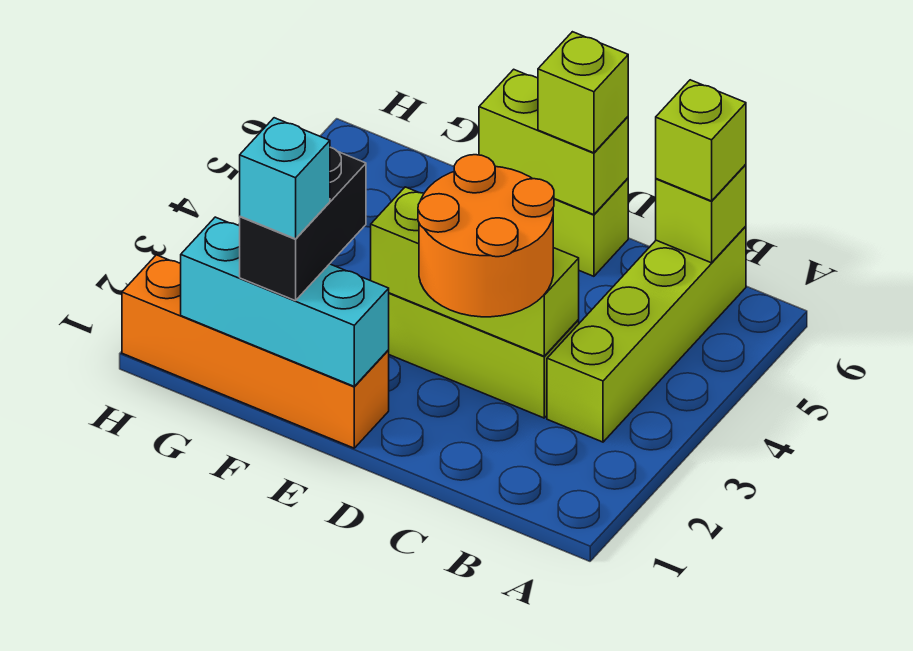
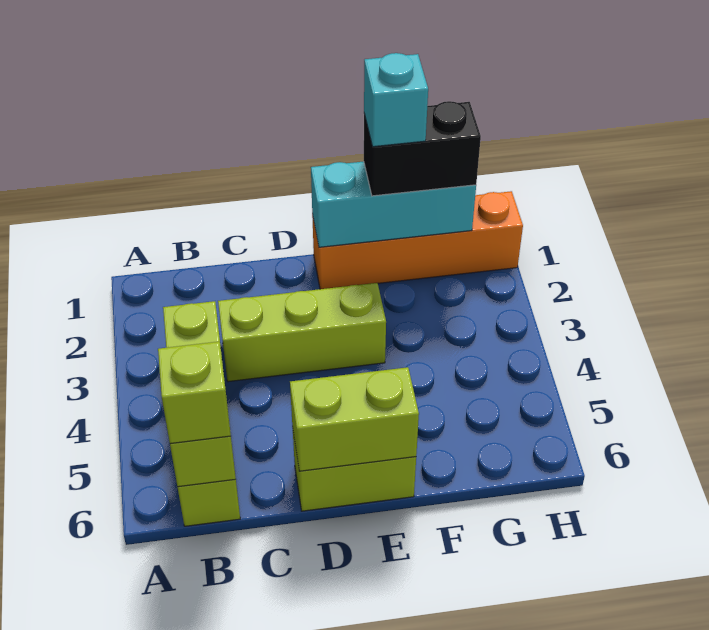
orange 2x2 round brick [418,155,554,317] -> none
lime 1x3 brick [371,187,579,356] -> none
lime 1x1 brick [538,32,628,153] -> none
black 1x2 brick [240,147,366,301] -> black 1x2 brick turned to [364,101,481,196]

